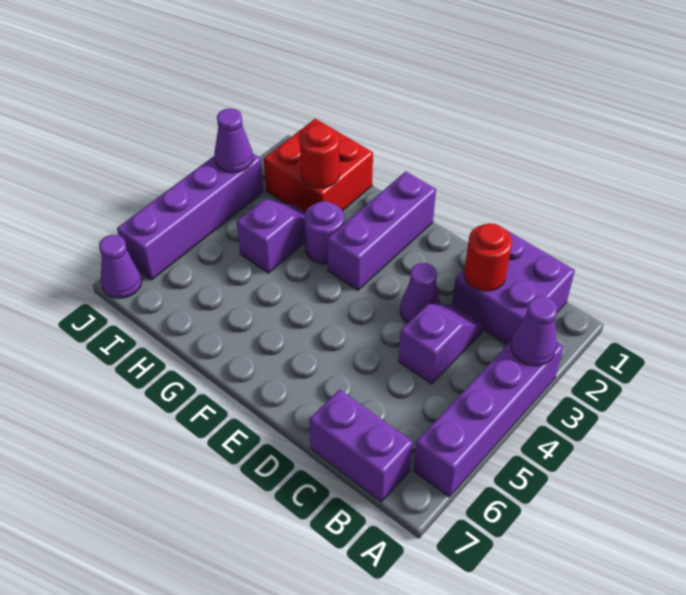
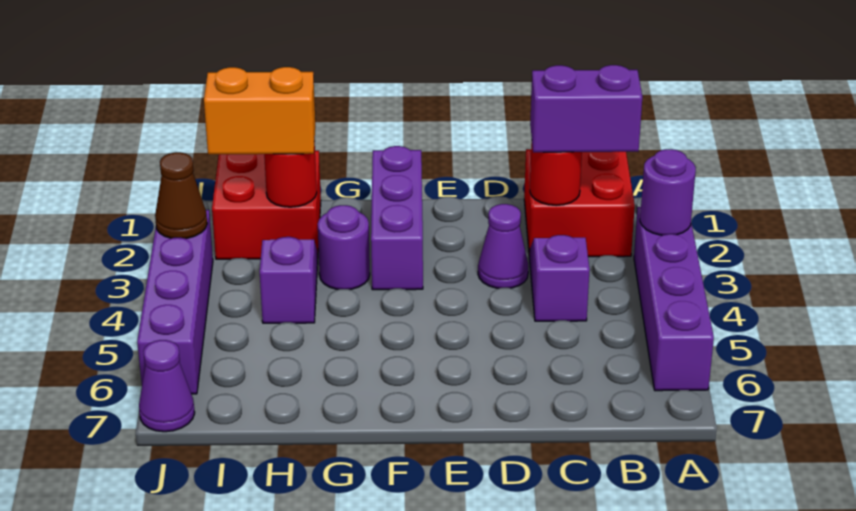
purple 1x1 cone [511,296,557,366] -> purple 1x1 round brick [640,149,696,235]
purple 2x2 brick [452,230,575,345] -> red 2x2 brick [524,149,635,257]
purple 1x2 brick [309,389,413,502] -> purple 1x2 brick moved to [530,65,642,152]
none -> orange 1x2 brick [204,67,315,154]
purple 1x1 cone [214,109,253,173] -> brown 1x1 cone [155,152,207,239]

